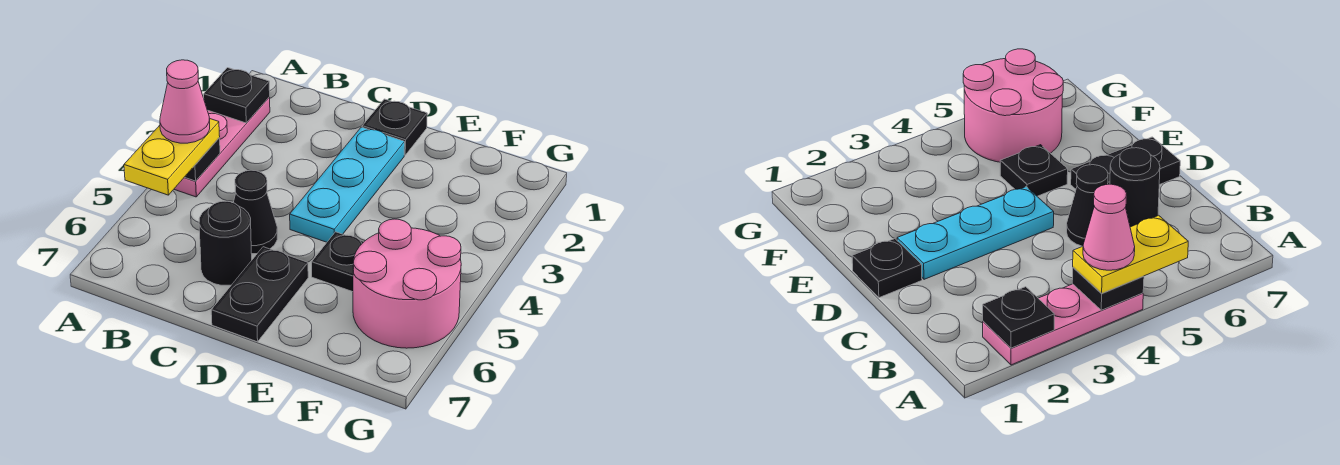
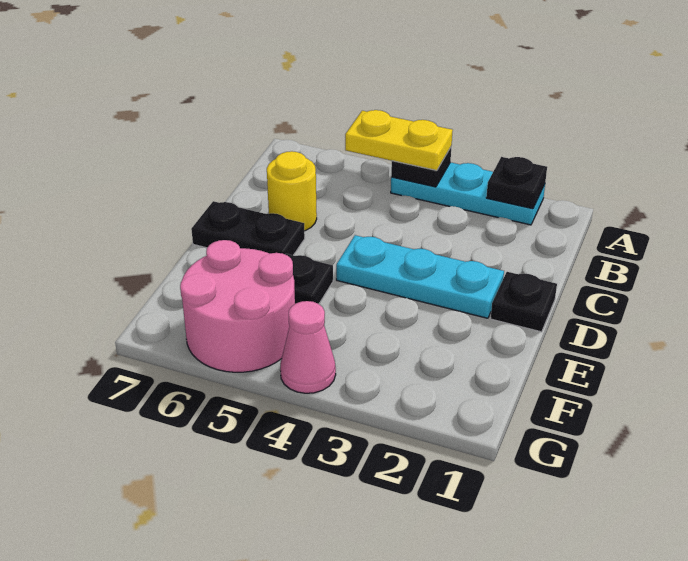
pink 1x3 plate [174,97,270,197] -> cyan 1x3 plate [391,162,545,225]
pink 1x1 cone [160,60,210,143] -> pink 1x1 cone moved to [280,301,336,393]
black 1x1 cone [233,170,277,254] -> none
black 1x1 round brick [199,201,252,285] -> yellow 1x1 round brick [267,151,317,231]

